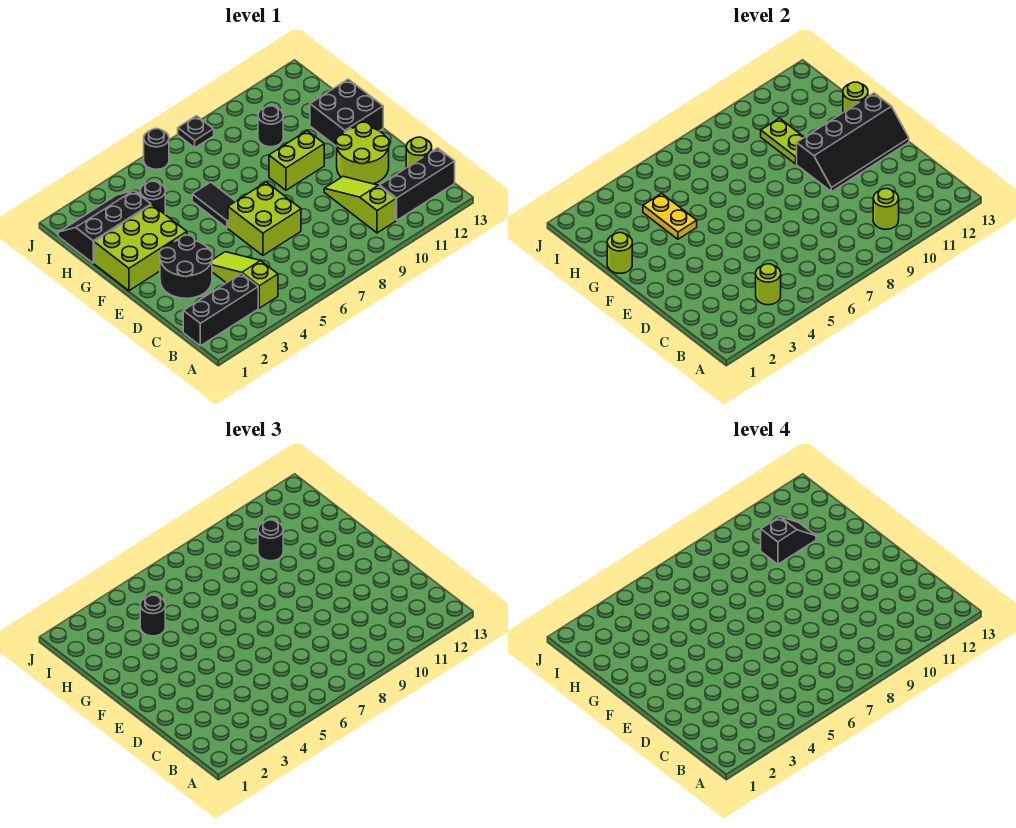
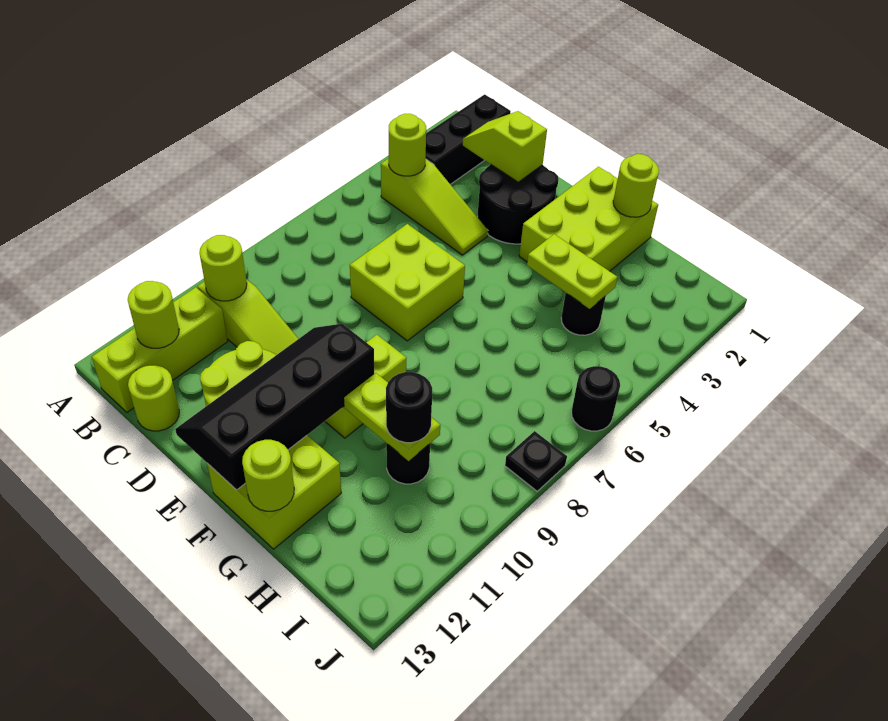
black 1x3 brick [380,148,455,220] -> lime 1x3 brick [92,287,228,412]
none -> lime 1x1 round brick [128,281,179,348]
none -> lime 1x2 slope [462,111,547,182]
black 1x2 tile [192,182,236,228] -> none
black 2x2 brick [310,79,383,147] -> lime 2x2 brick [207,435,341,549]
yellow 1x2 plate [643,194,697,239] -> lime 1x2 plate [527,234,617,309]
black 2x3 slope [58,190,151,263] -> none
black 1x1 round brick [140,595,165,636] -> none
black 1x2 slope [761,517,816,564] -> none

